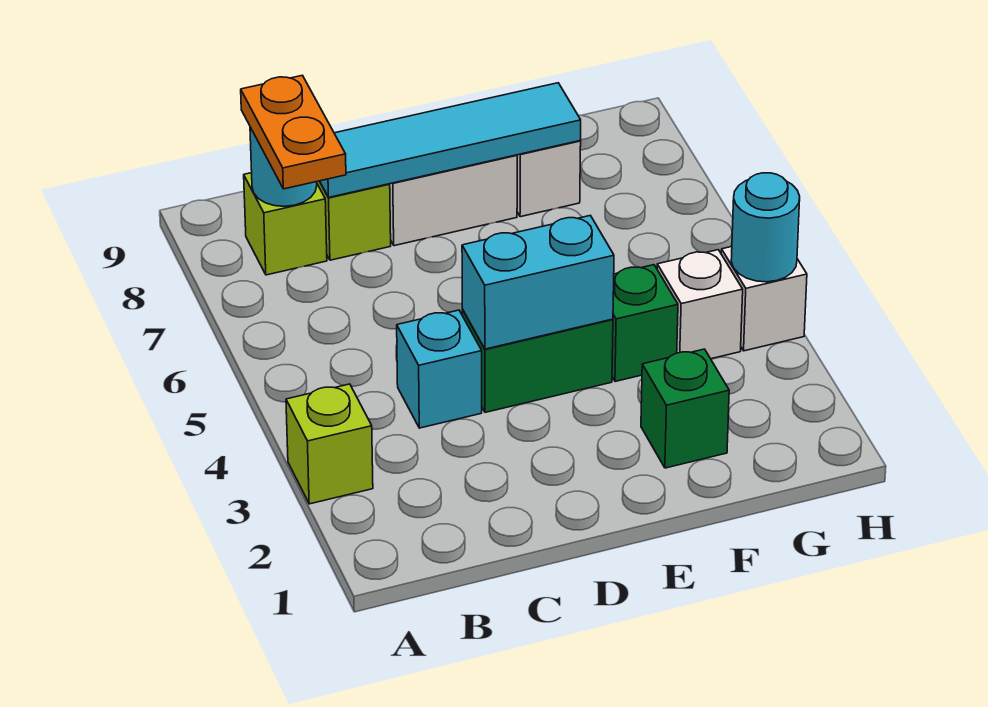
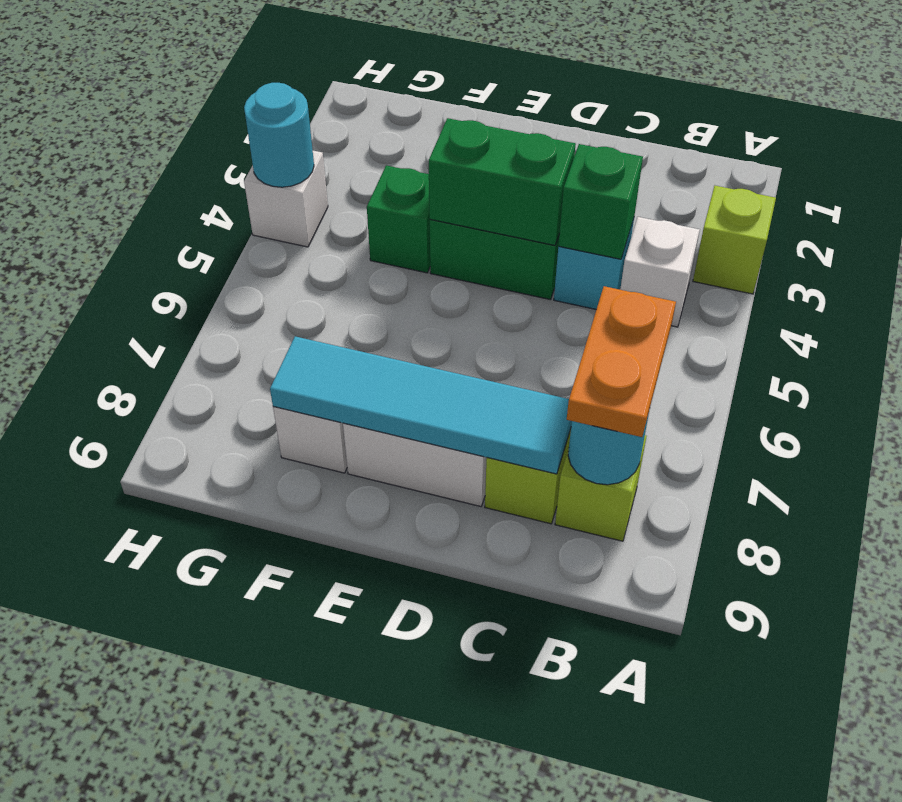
cyan 1x2 brick [462,216,614,349] -> green 1x2 brick [429,118,576,245]
green 1x1 brick [641,349,729,468] -> green 1x1 brick moved to [558,144,643,259]
white 1x1 brick [657,250,743,359] -> white 1x1 brick moved to [620,217,700,327]

